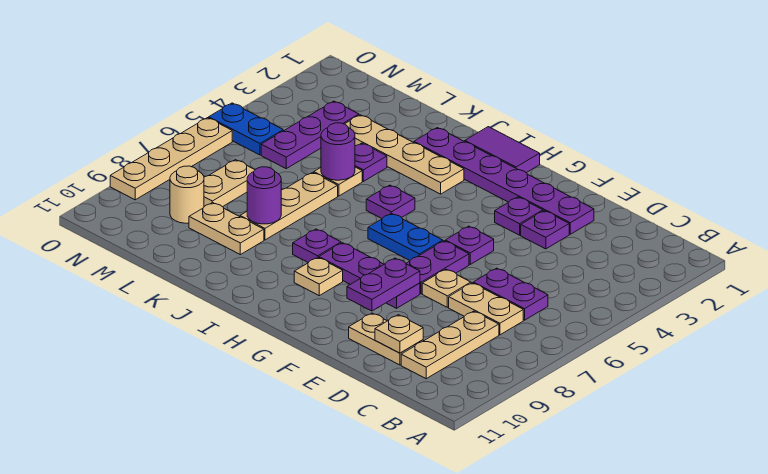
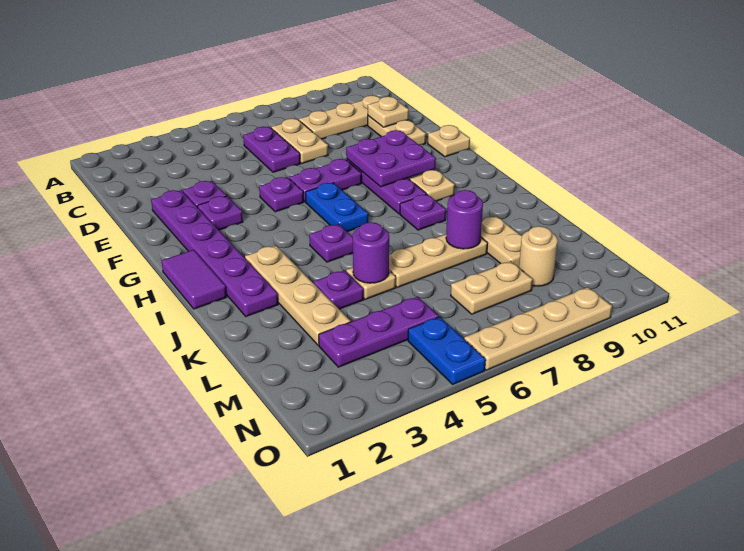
tan 1x1 plate [422,269,471,307] -> tan 1x1 plate moved to [428,125,470,157]
purple 1x2 plate [347,258,420,311] -> purple 2x2 plate [346,130,436,187]

